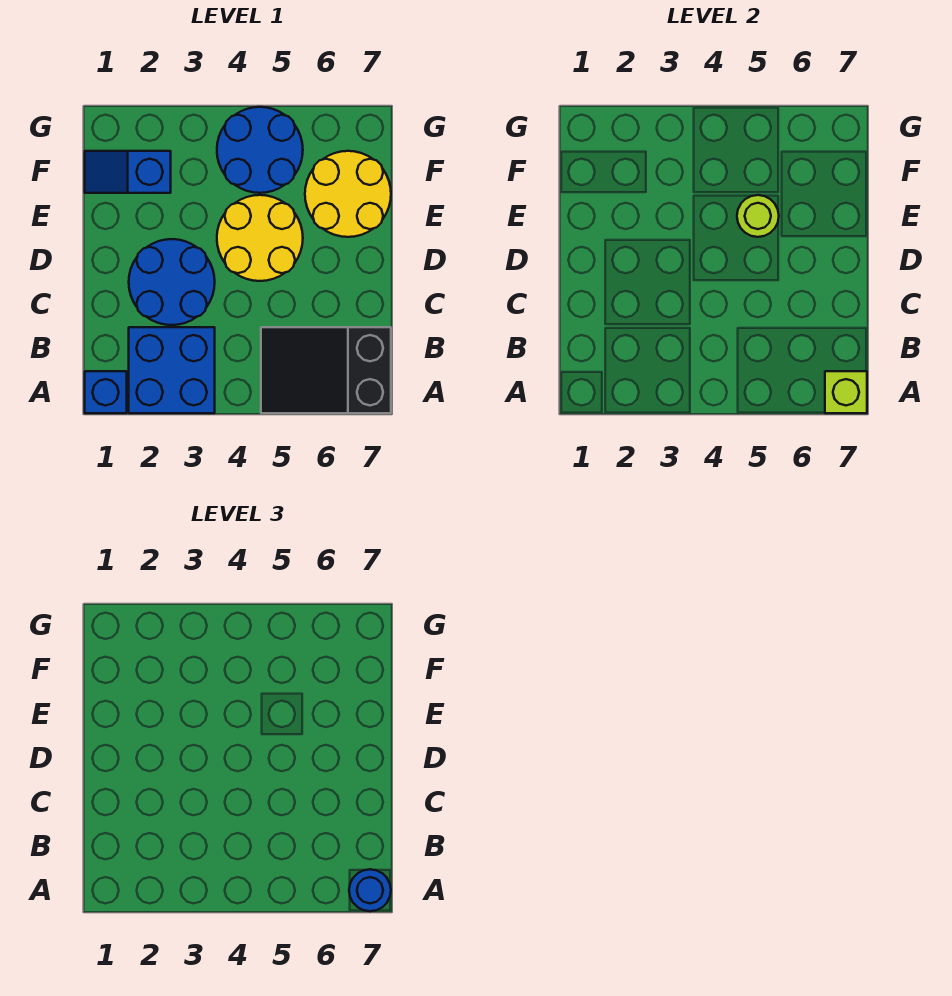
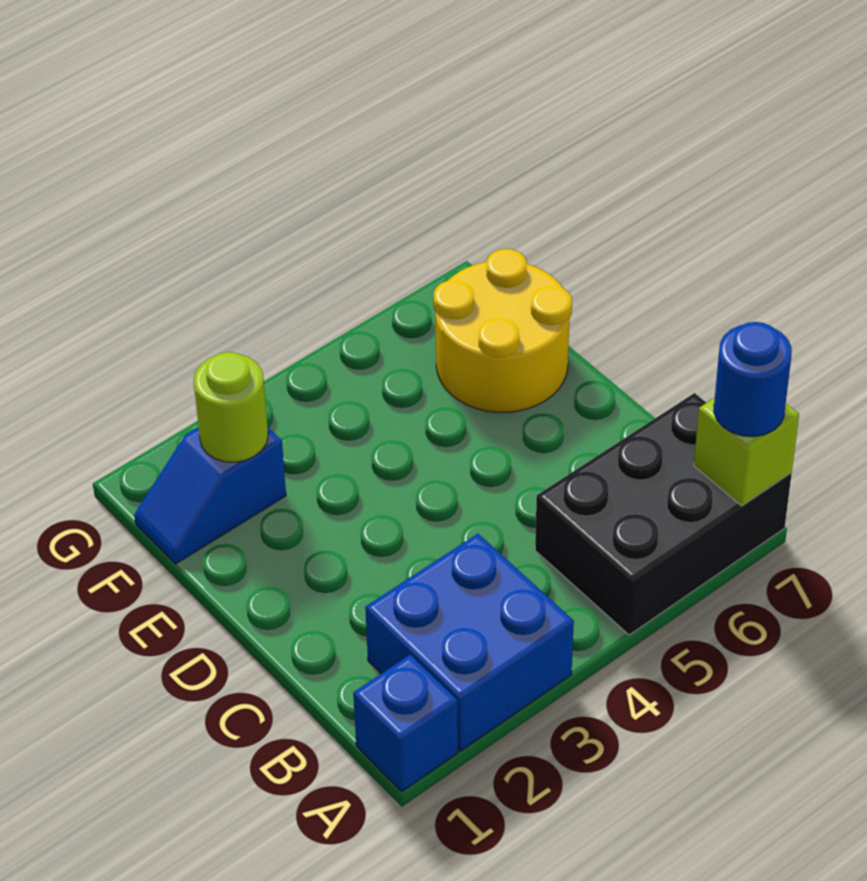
black 2x3 slope [261,327,391,413] -> black 2x3 brick [535,393,792,635]
blue 2x2 round brick [129,239,215,325] -> none
yellow 2x2 round brick [217,195,303,281] -> none
lime 1x1 round brick [737,195,779,237] -> lime 1x1 round brick moved to [194,352,268,462]
blue 2x2 round brick [217,107,303,193] -> none

